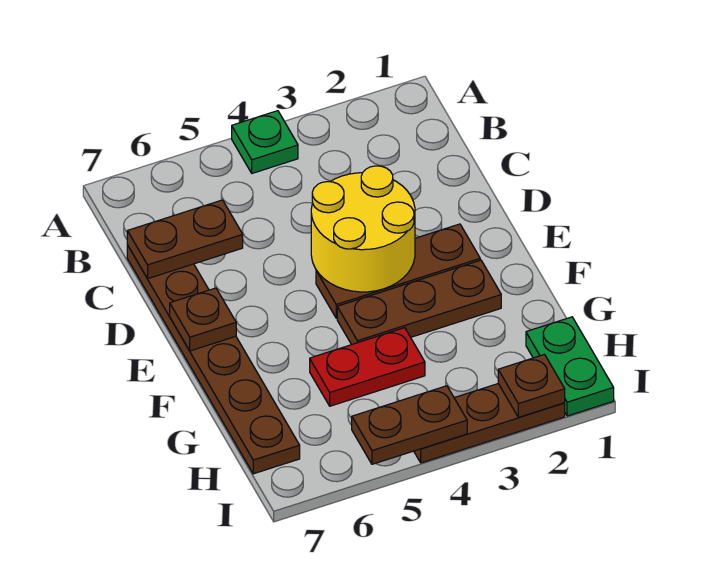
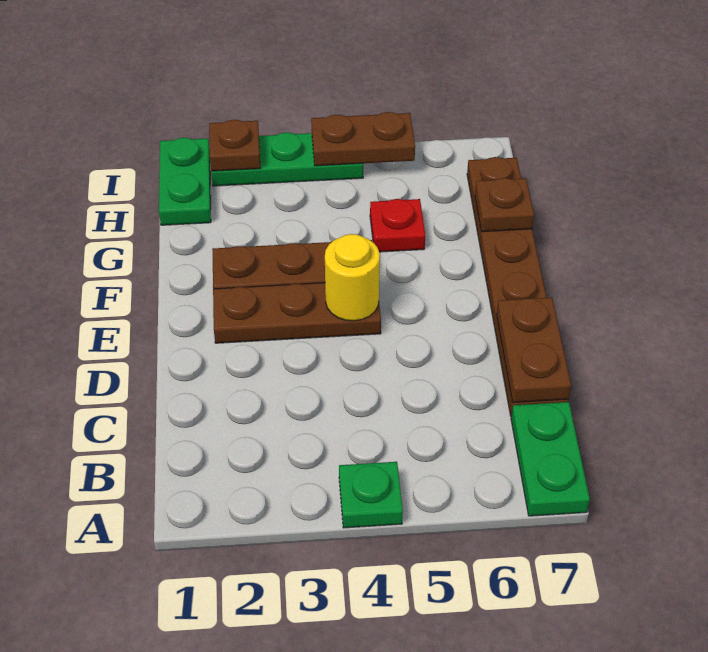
none -> green 1x2 plate [511,402,590,516]
brown 1x2 plate [127,200,243,279] -> brown 1x2 plate turned to [497,297,571,403]
yellow 2x2 round brick [311,166,415,292] -> yellow 1x1 round brick [325,234,380,321]
brown 1x1 plate [170,288,236,351] -> brown 1x1 plate moved to [475,178,534,232]
red 1x2 plate [310,328,425,406] -> red 1x1 plate [370,199,425,252]
brown 1x3 plate [414,384,565,463] -> green 1x3 plate [211,133,363,186]

